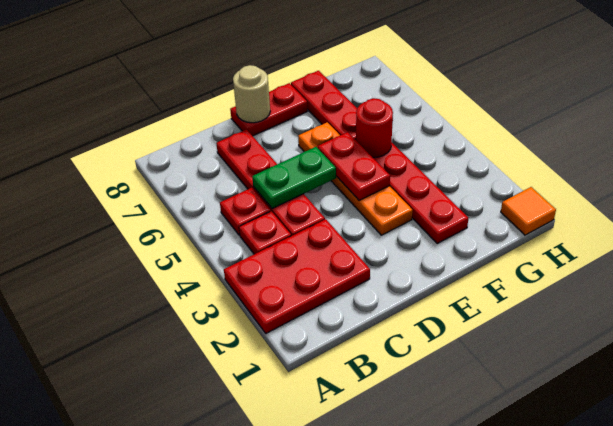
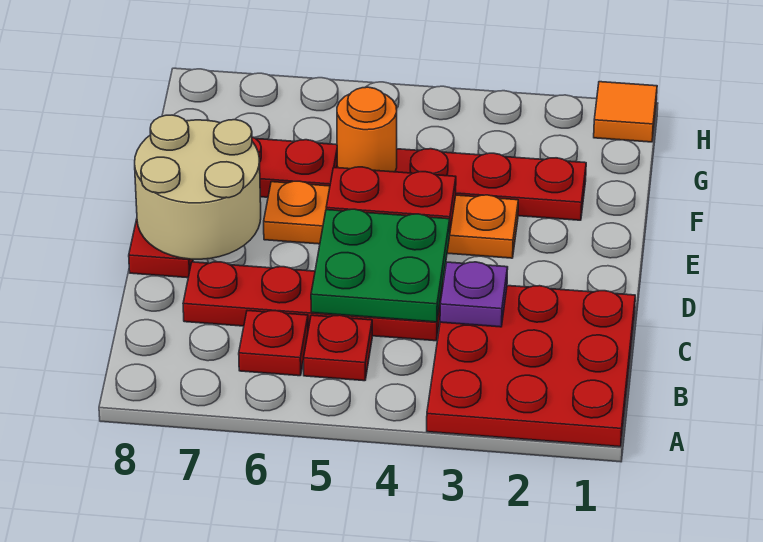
red 2x3 plate [224,219,370,333] -> red 3x3 plate [427,286,635,447]
red 1x1 plate [239,211,291,254] -> red 1x1 plate moved to [239,310,308,376]
none -> purple 1x1 plate [440,262,508,327]
green 1x2 plate [252,147,336,209] -> green 2x2 plate [311,209,450,322]
tan 1x1 round brick [233,65,270,123] -> tan 2x2 round brick [135,115,261,259]
red 1x1 round brick [356,98,393,158] -> orange 1x1 round brick [337,87,397,172]

